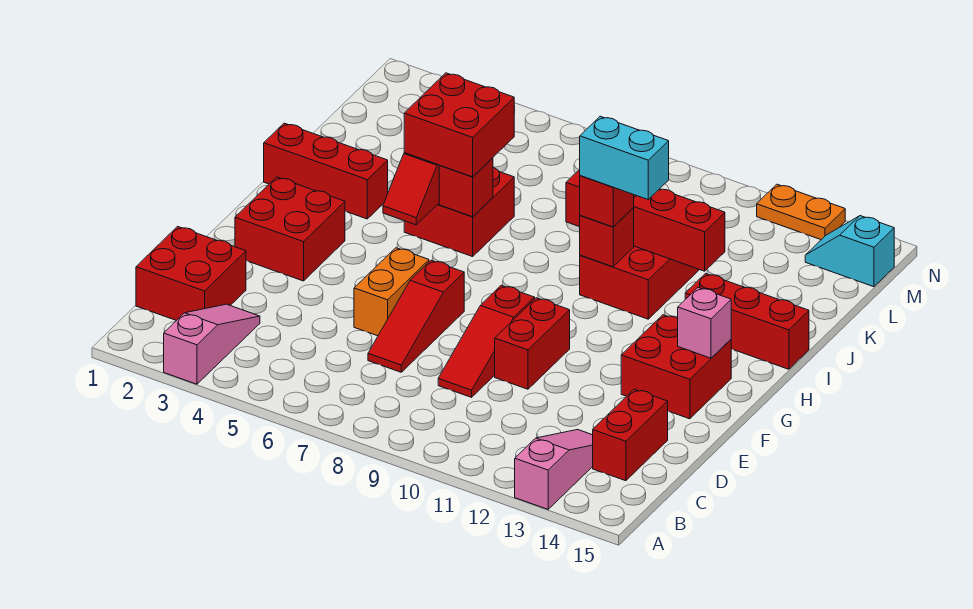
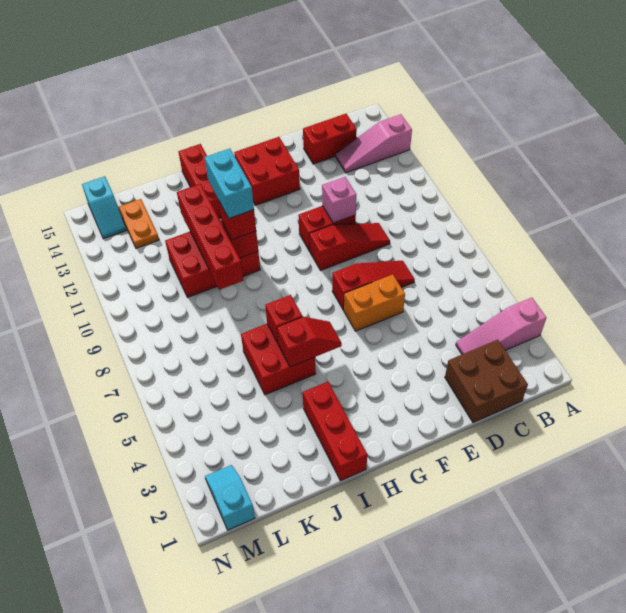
red 2x2 brick [136,226,246,321] -> brown 2x2 brick [445,340,528,422]
red 2x2 brick [235,177,345,281] -> none
pink 1x1 brick [678,288,731,358] -> pink 1x1 brick moved to [322,177,357,223]
red 2x2 brick [404,73,514,177] -> none
none -> cyan 1x2 slope [205,465,255,530]
orange 1x2 plate [757,184,845,240] -> orange 1x2 plate moved to [118,199,159,248]

